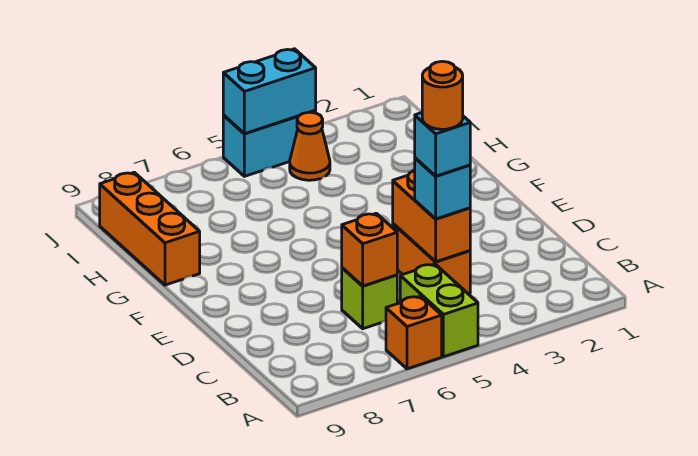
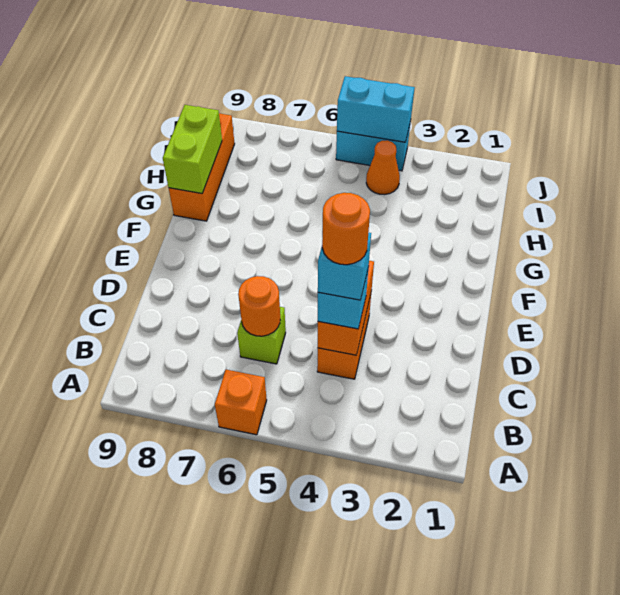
lime 1x2 brick [400,264,478,357] -> lime 1x2 brick moved to [163,105,222,193]
orange 1x1 brick [342,213,397,286] -> orange 1x1 round brick [238,276,280,336]

